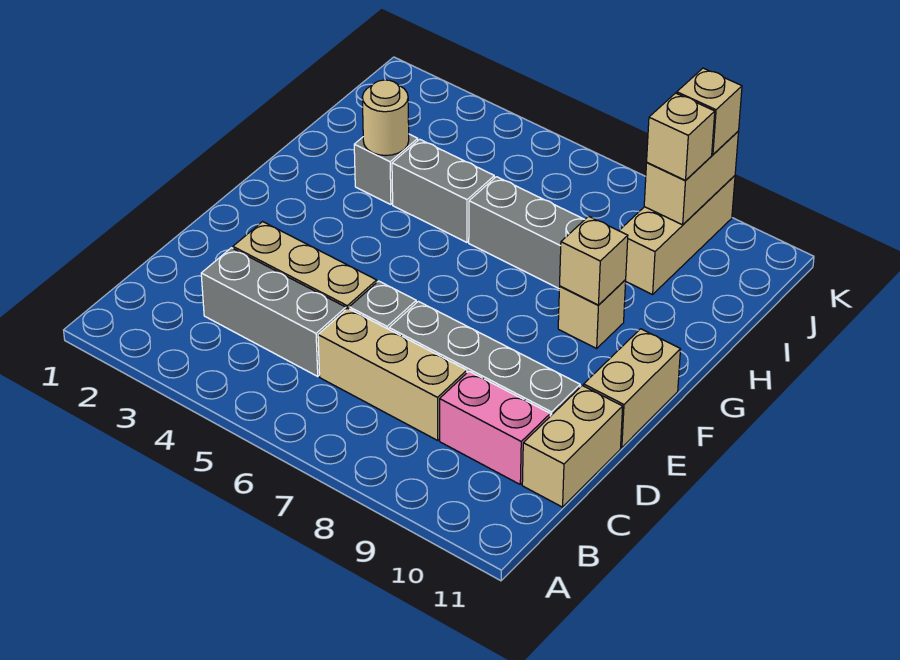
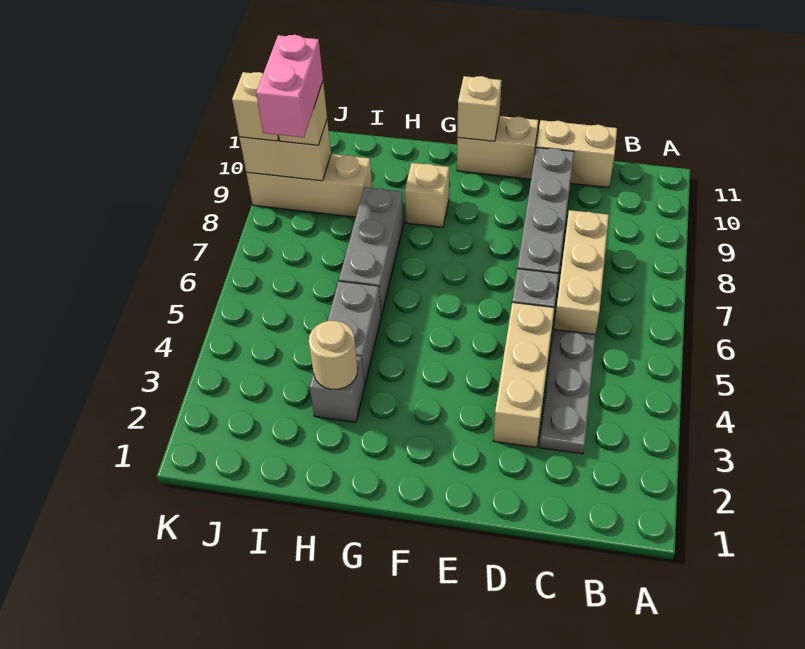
grey 1x3 brick [201,248,346,376] -> grey 1x3 plate [539,329,595,454]
pink 1x2 brick [440,371,550,484] -> pink 1x2 brick moved to [256,35,323,137]
tan 1x1 brick [560,216,628,305] -> tan 1x1 brick moved to [457,76,502,141]

